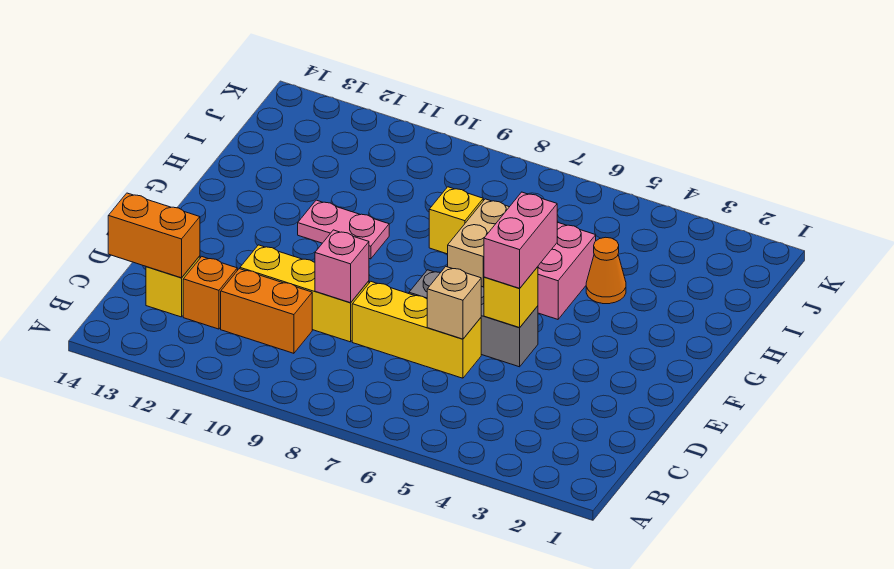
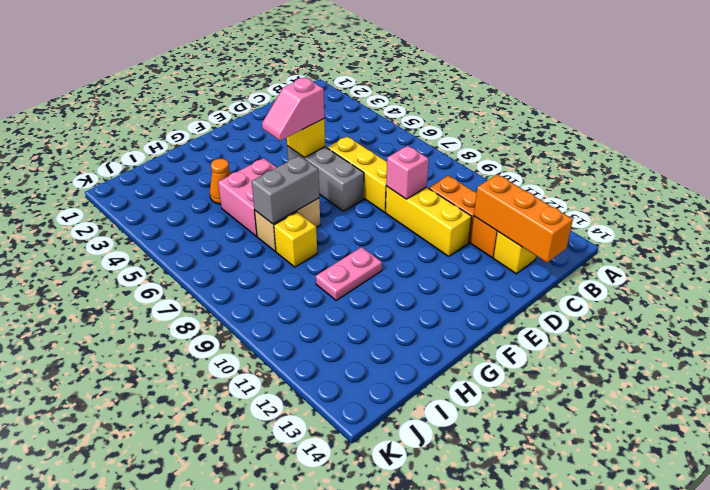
orange 1x2 brick [108,193,200,278] -> orange 1x3 brick [474,174,573,263]
tan 1x1 brick [427,267,481,339] -> none
pink 1x2 brick [484,192,557,288] -> pink 1x2 slope [262,77,324,141]
none -> grey 1x2 brick [252,156,319,224]
pink 1x2 plate [298,200,389,259] -> pink 1x2 plate turned to [316,247,382,300]

